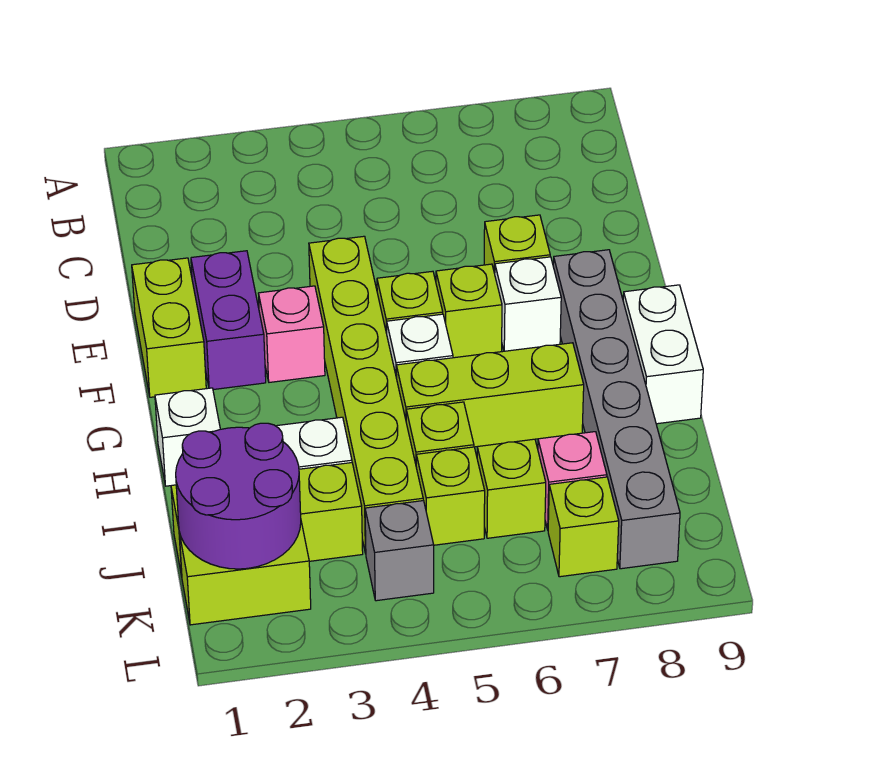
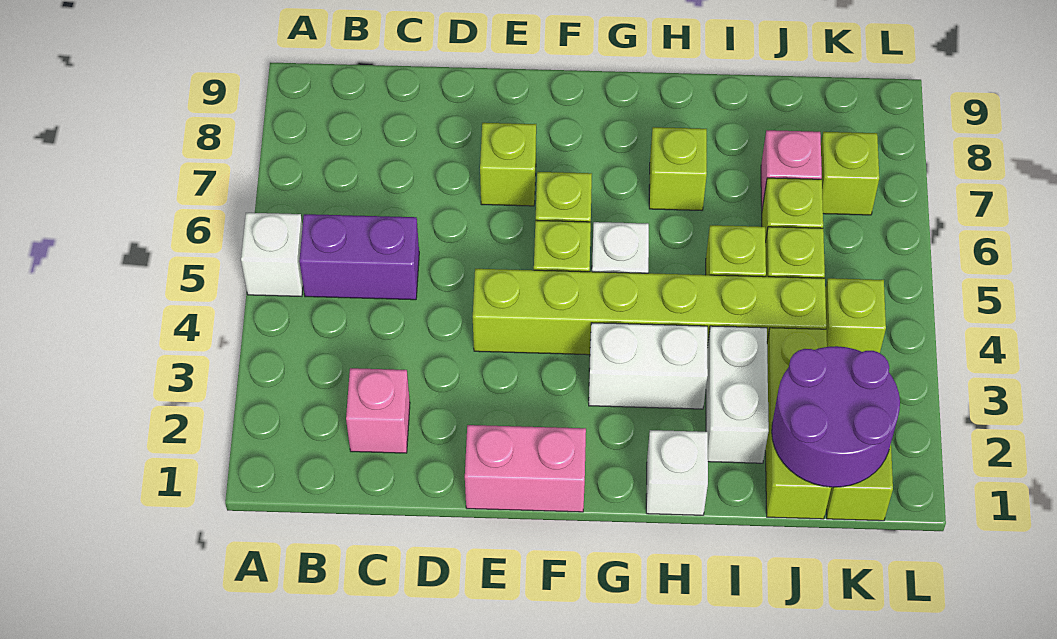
lime 1x2 brick [132,258,206,397] -> pink 1x2 brick [465,425,586,512]
purple 1x2 brick [191,251,266,390] -> purple 1x2 brick moved to [299,214,419,300]
pink 1x1 brick [258,286,325,382] -> pink 1x1 brick moved to [346,368,410,453]
white 1x1 brick [495,257,561,351] -> white 1x1 brick moved to [241,213,303,296]
grey 1x6 brick [553,250,680,569] -> none
white 1x2 brick [623,285,703,424] -> white 1x2 brick moved to [589,323,708,409]
lime 1x3 brick [396,343,584,447] -> lime 1x1 brick [649,127,707,210]
grey 1x1 brick [365,501,434,601] -> lime 1x1 brick [825,278,886,353]

